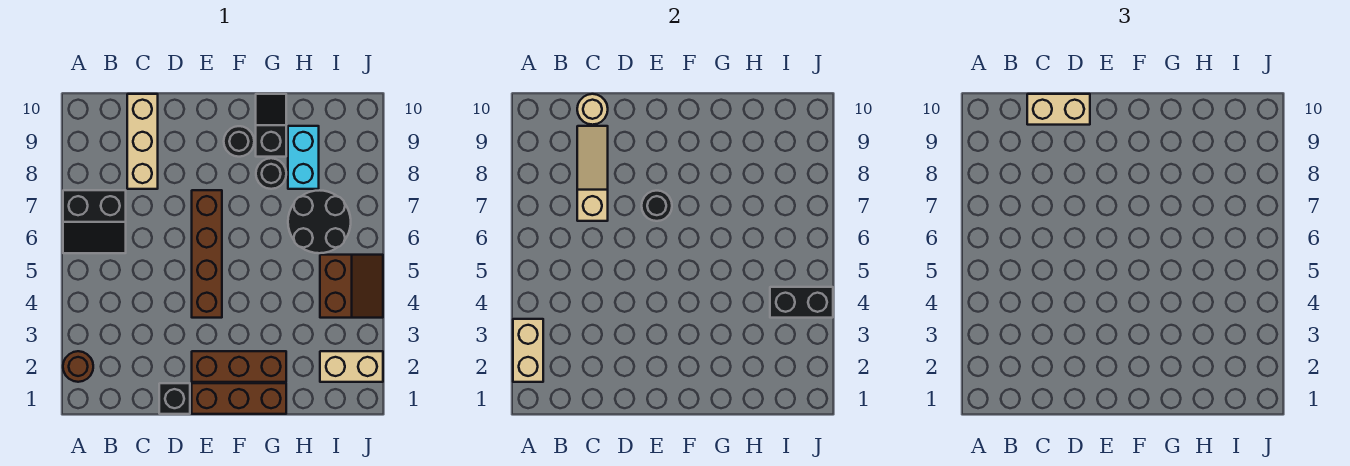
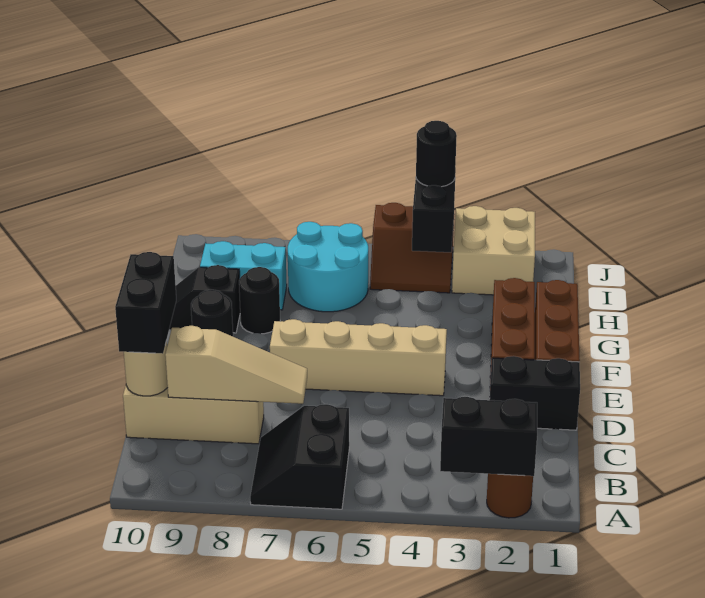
tan 1x2 brick [513,319,543,382] -> black 1x2 brick [440,397,537,476]
black 2x2 slope [63,190,126,253] -> black 2x2 slope turned to [250,404,349,509]
tan 1x3 slope [577,126,608,221] -> tan 1x3 slope turned to [165,326,307,404]
tan 1x2 brick [1027,94,1090,125] -> black 1x2 brick [115,252,176,354]
black 1x1 brick [159,383,190,414] -> black 1x2 brick [490,356,580,430]
brown 1x4 brick [192,190,222,318] -> tan 1x4 brick [270,319,447,396]
black 1x1 round brick [642,191,672,221] -> black 1x1 round brick moved to [416,121,457,187]
black 2x2 round brick [288,190,351,253] -> cyan 2x2 round brick [288,222,368,312]
tan 1x2 brick [320,351,383,382] -> tan 2x2 brick [452,206,535,295]
brown 2x2 slope [320,255,383,318] -> brown 2x2 slope turned to [370,203,454,293]

